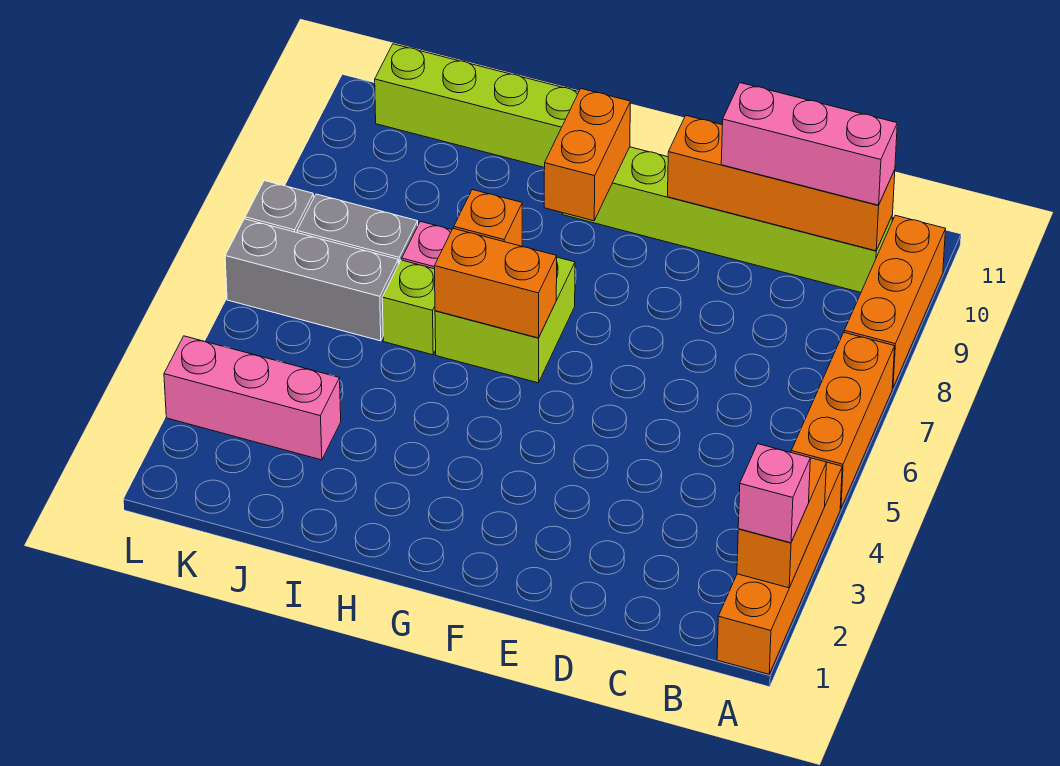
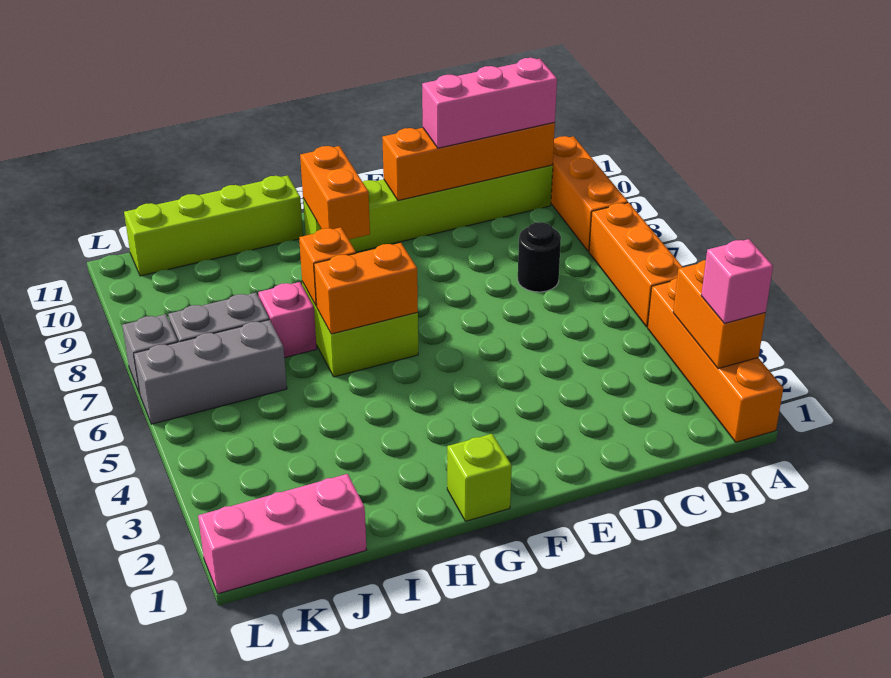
none -> black 1x1 round brick [518,222,561,292]
lime 1x1 brick [382,260,436,355] -> lime 1x1 brick moved to [447,434,512,521]
pink 1x3 brick [164,336,341,460] -> pink 1x3 brick moved to [198,474,367,594]

